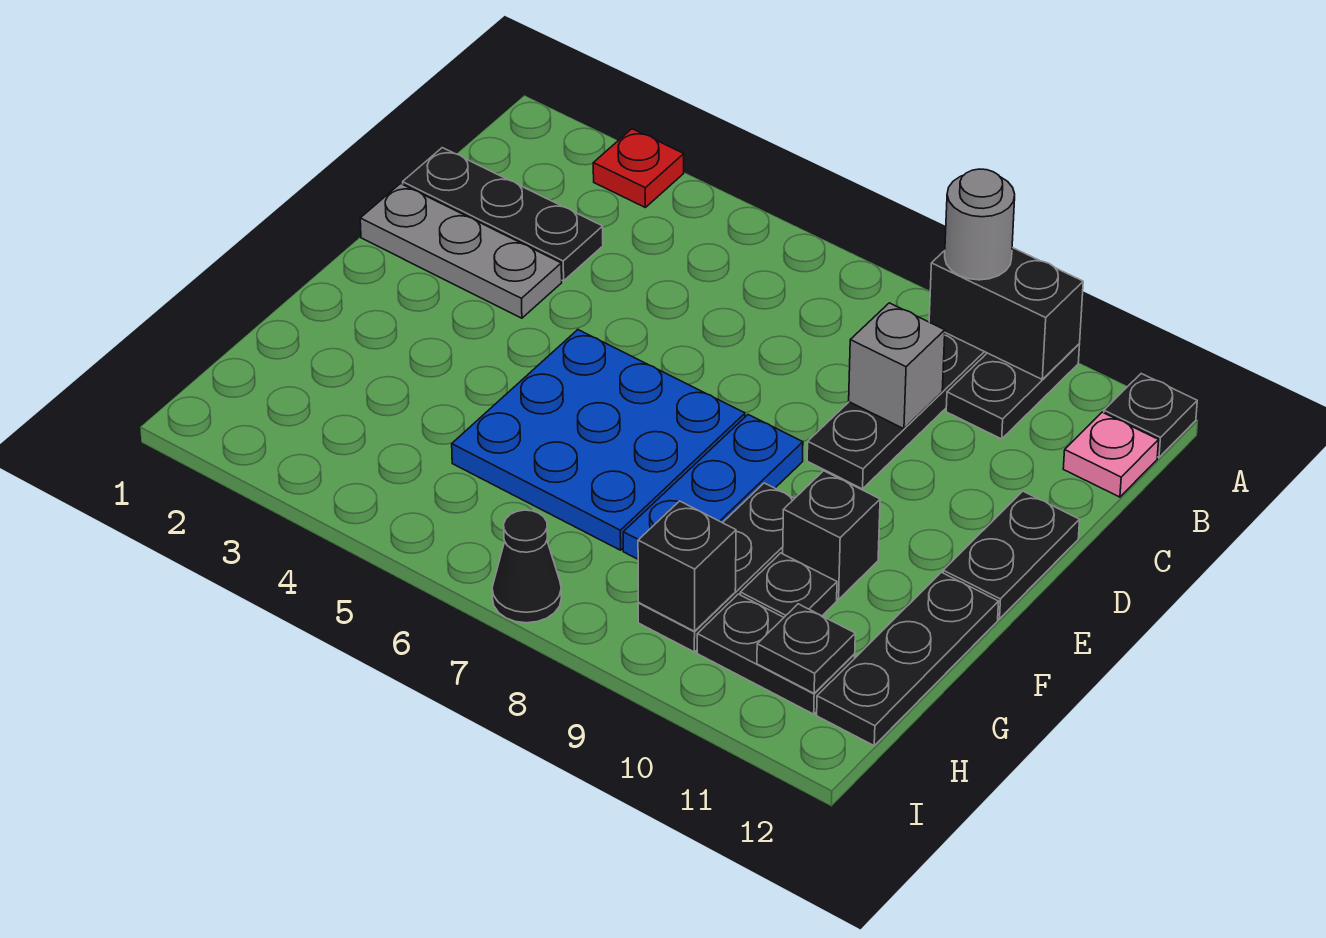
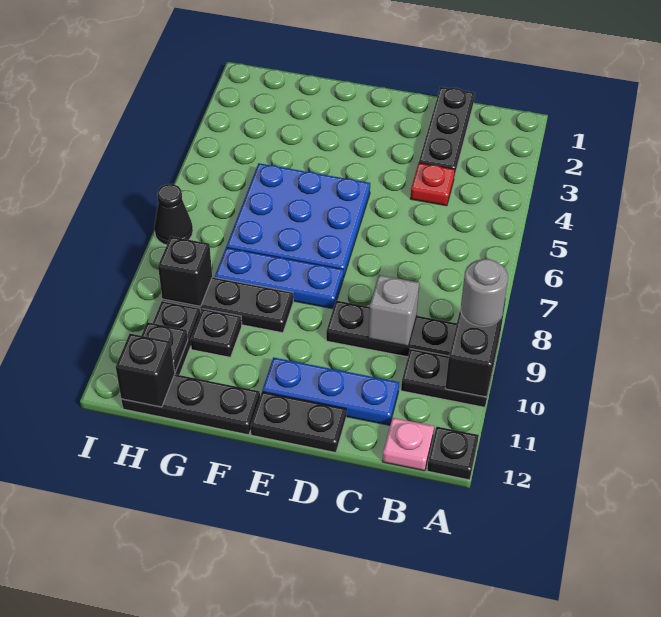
red 1x1 plate [593,129,684,207] -> red 1x1 plate moved to [410,163,455,206]
none -> blue 1x3 plate [262,357,399,425]
grey 1x3 plate [360,184,562,318] -> none
black 1x1 brick [783,471,880,599] -> black 1x1 brick moved to [116,334,175,407]

